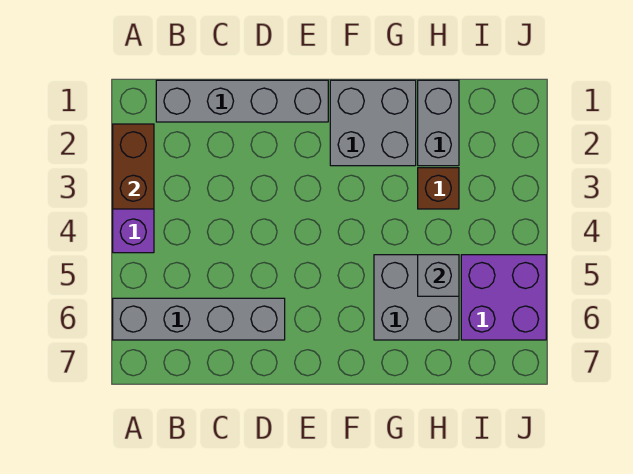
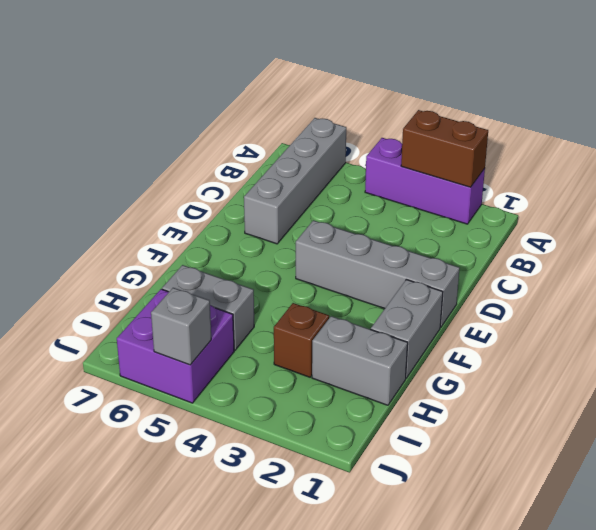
grey 1x4 brick [156,80,328,122] -> grey 1x4 brick turned to [296,220,460,327]
grey 2x2 brick [330,80,416,166] -> grey 1x2 brick [371,279,443,378]
grey 2x2 brick [374,255,459,340] -> grey 1x2 brick [162,265,254,350]
grey 1x1 brick [418,255,459,296] -> grey 1x1 brick moved to [151,288,211,365]

